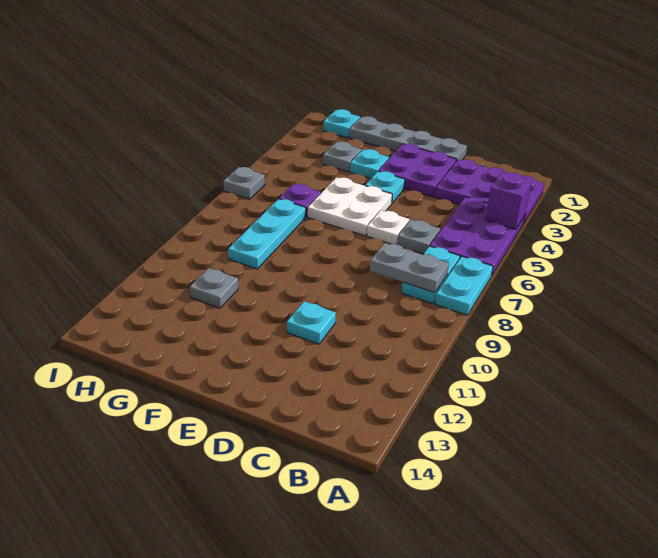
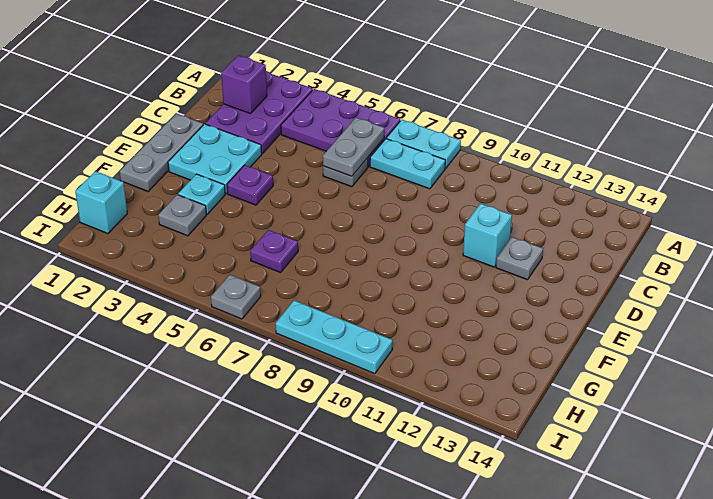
purple 1x1 brick [486,172,532,229] -> purple 1x1 brick moved to [221,55,267,114]
grey 1x2 plate [370,243,449,293] -> grey 1x2 plate moved to [323,118,384,176]
grey 1x4 plate [349,116,467,161] -> grey 1x3 plate [120,114,203,191]
purple 2x2 plate [379,144,457,197] -> cyan 2x2 plate [168,124,262,194]
white 1x1 plate [367,210,409,244] -> none
cyan 1x1 plate [287,301,336,344] -> cyan 1x1 brick [463,203,512,267]
cyan 1x1 plate [365,171,405,203] -> purple 1x1 plate [227,165,273,205]
white 2x2 plate [308,177,392,236] -> none
cyan 1x3 plate [228,199,306,269] -> cyan 1x3 plate moved to [276,300,392,374]
grey 1x1 plate [190,268,238,308] -> grey 1x1 plate moved to [496,237,543,280]
cyan 1x1 plate [323,109,360,138] -> cyan 1x1 brick [75,171,127,234]

